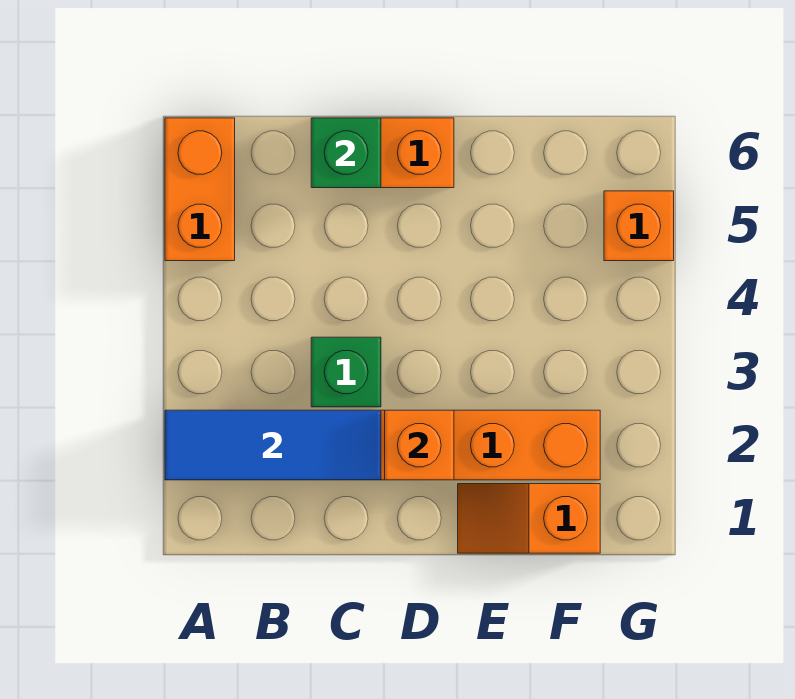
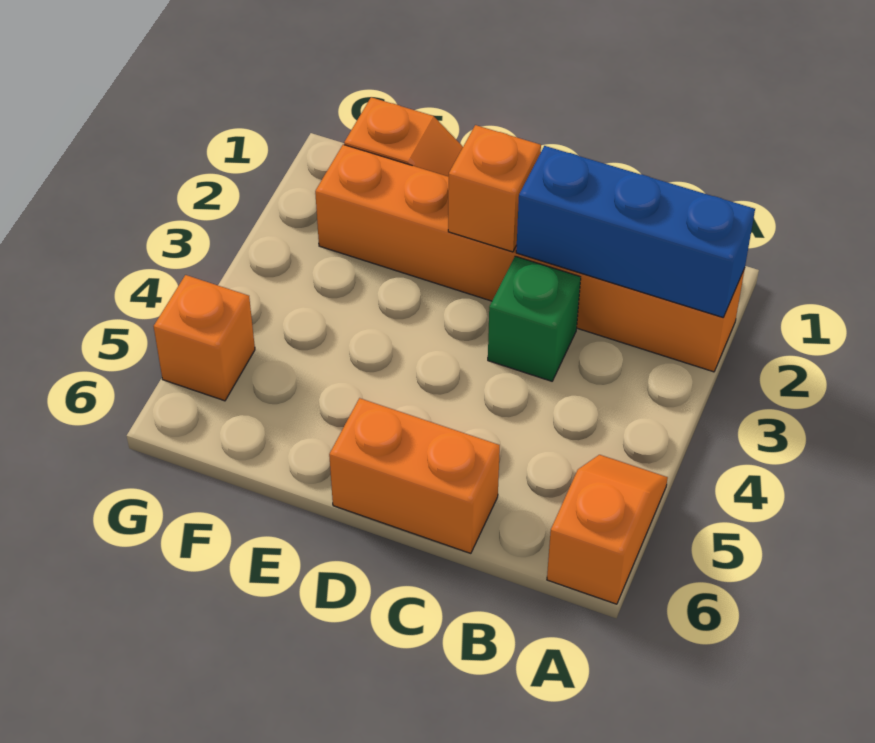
blue 1x3 tile [165,410,381,480] -> blue 1x3 brick [516,146,755,317]
orange 1x2 brick [165,118,235,261] -> orange 1x2 slope [547,455,668,604]
green 1x1 brick [311,118,381,188] -> none

